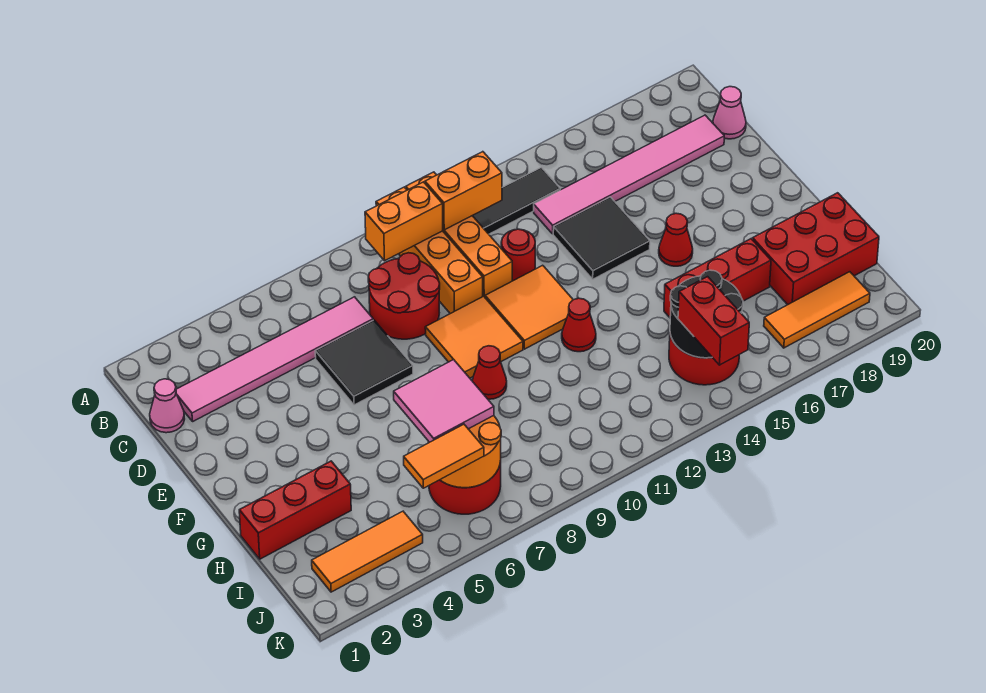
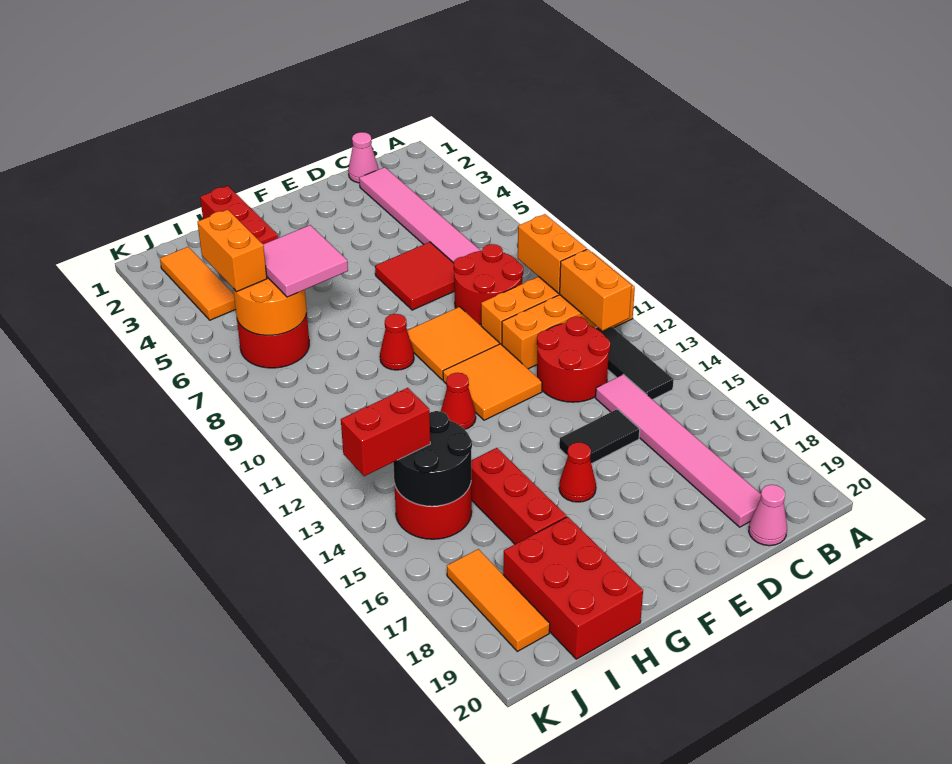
black 2x2 tile [315,320,413,405] -> red 2x2 tile [375,242,455,310]
red 1x1 round brick [501,229,535,281] -> red 2x2 round brick [537,317,610,402]
black 2x2 tile [553,197,650,279] -> black 1x2 tile [559,409,640,464]
orange 1x2 tile [404,424,484,488] -> orange 1x2 brick [198,209,267,292]

